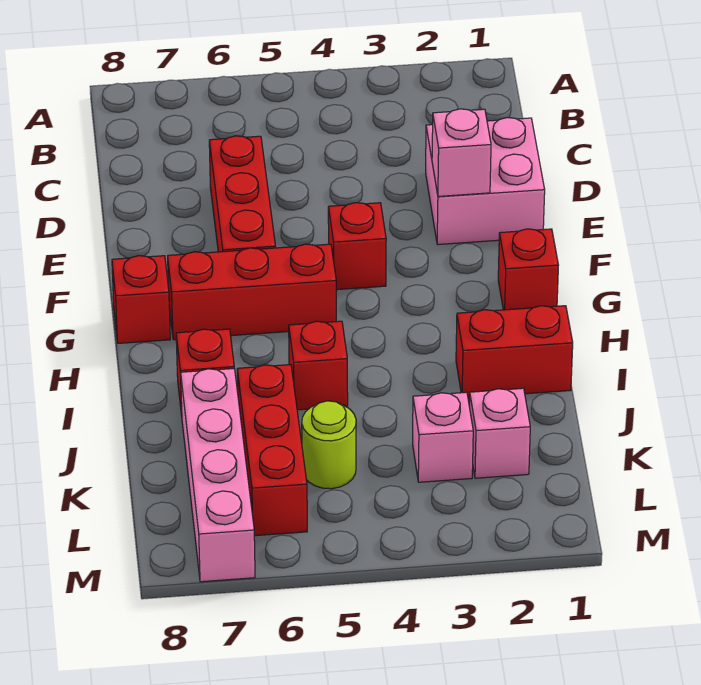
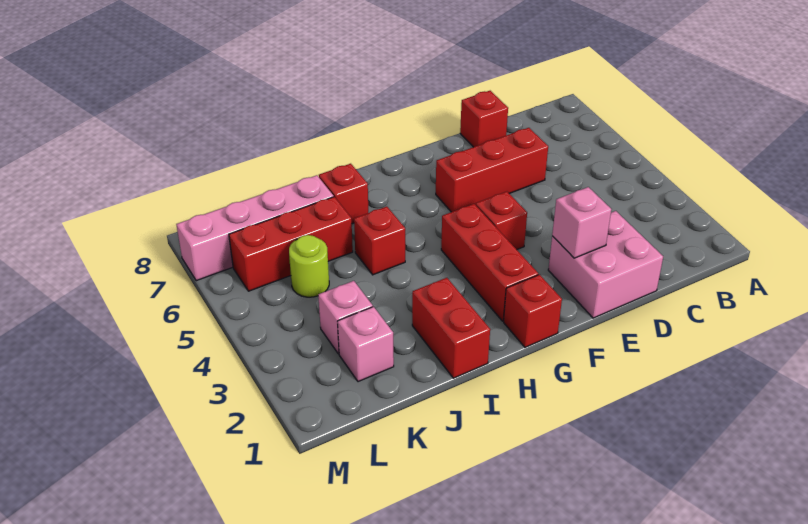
red 1x3 brick [168,244,336,340] -> red 1x3 brick moved to [441,204,538,321]
red 1x1 brick [112,256,170,343] -> red 1x1 brick moved to [460,91,508,147]

